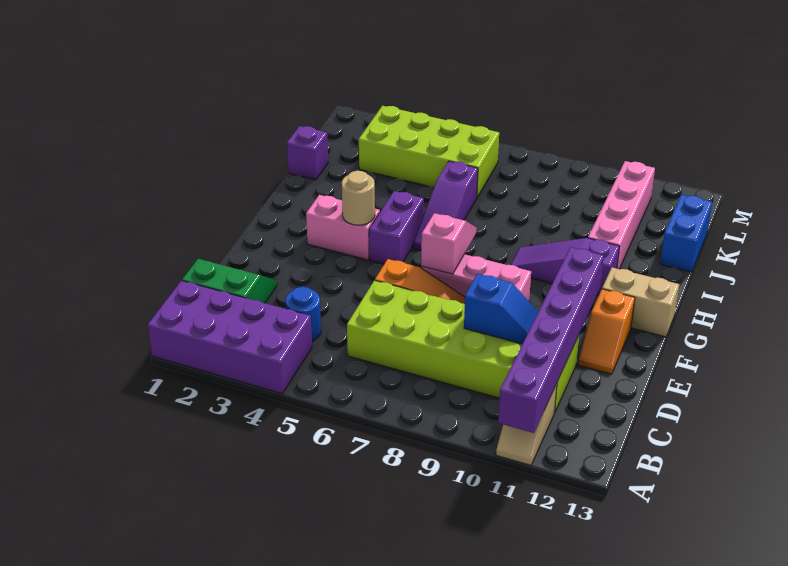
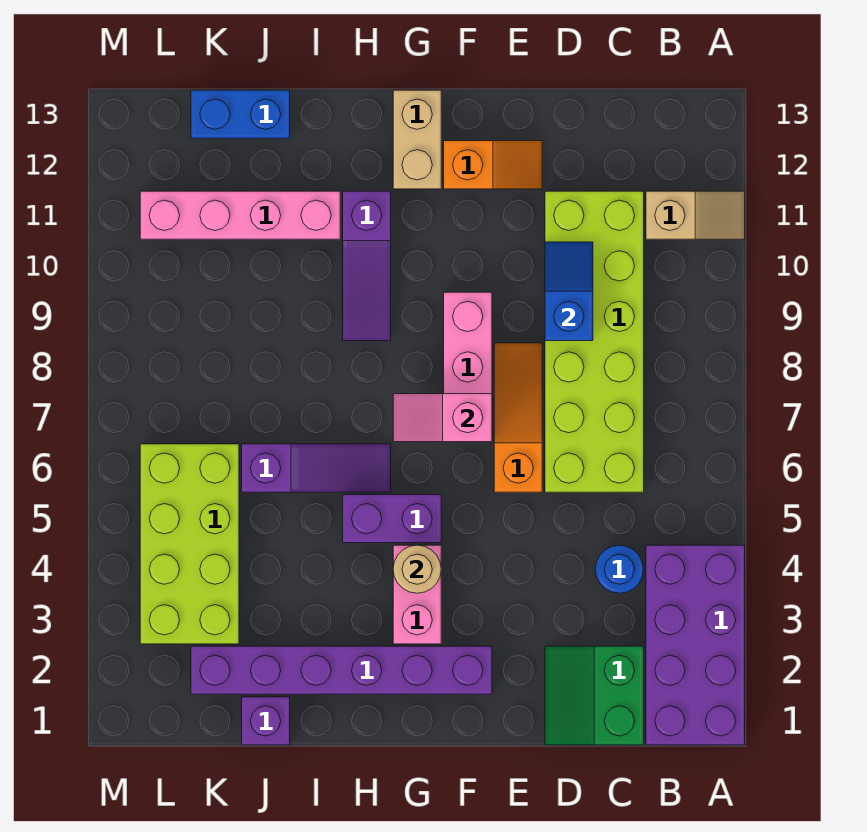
purple 1x6 brick [498,247,604,433] -> purple 1x6 brick moved to [191,646,492,694]

